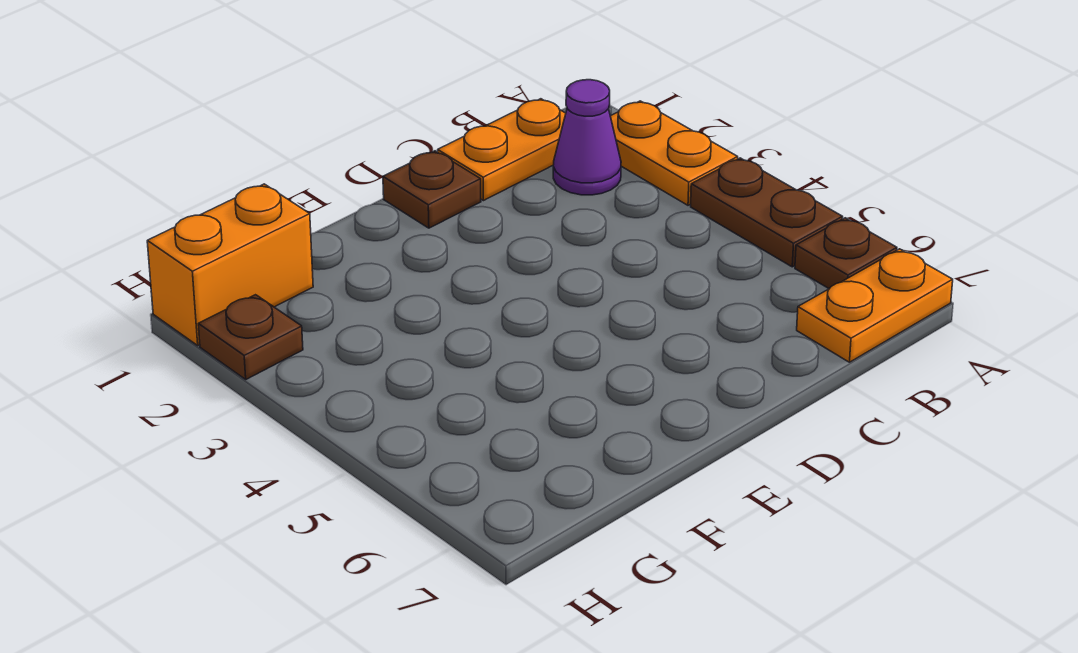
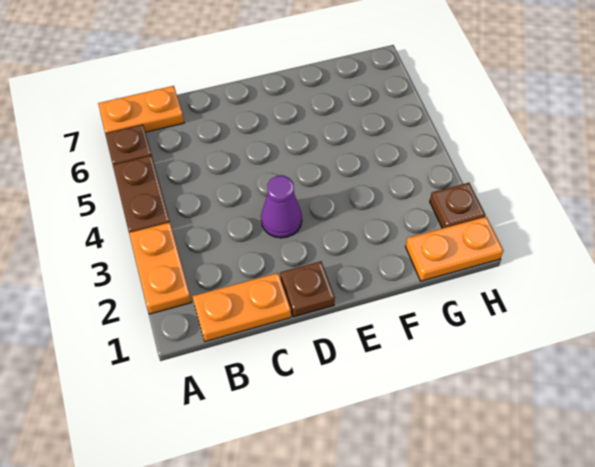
purple 1x1 cone [553,80,621,195] -> purple 1x1 cone moved to [261,176,302,238]
orange 1x2 brick [147,184,313,345] -> orange 1x2 plate [405,217,503,281]

